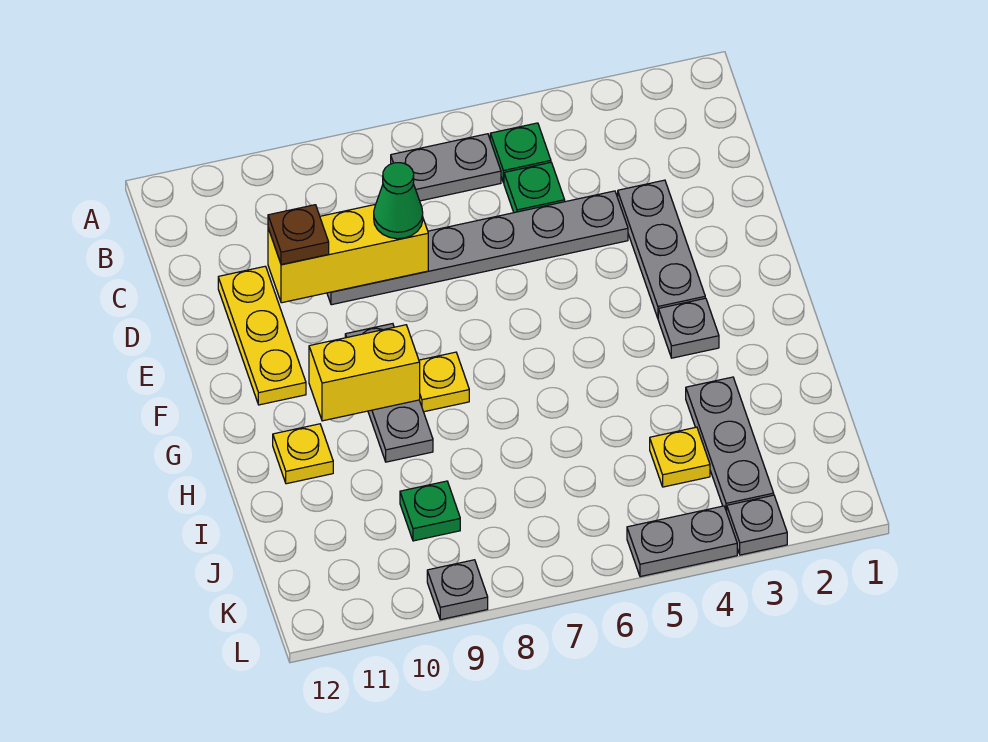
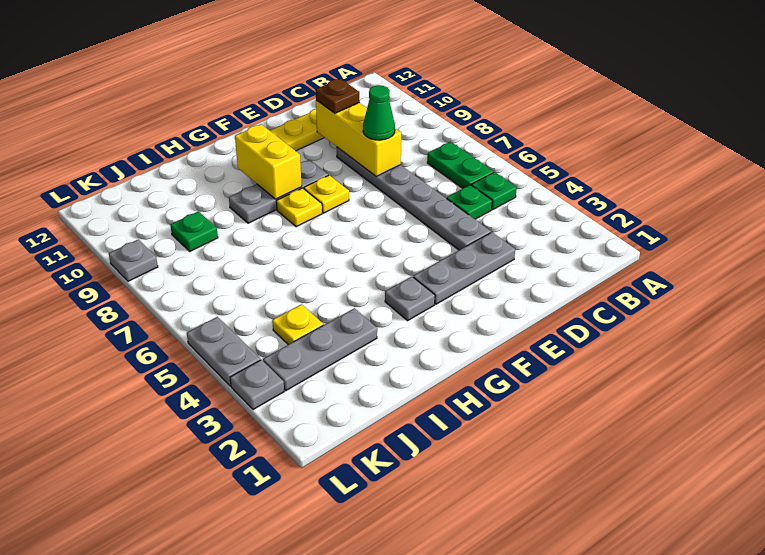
grey 1x2 plate [391,134,501,201] -> green 1x2 plate [427,142,494,188]
yellow 1x1 plate [273,424,333,484] -> yellow 1x1 plate moved to [304,175,349,213]

